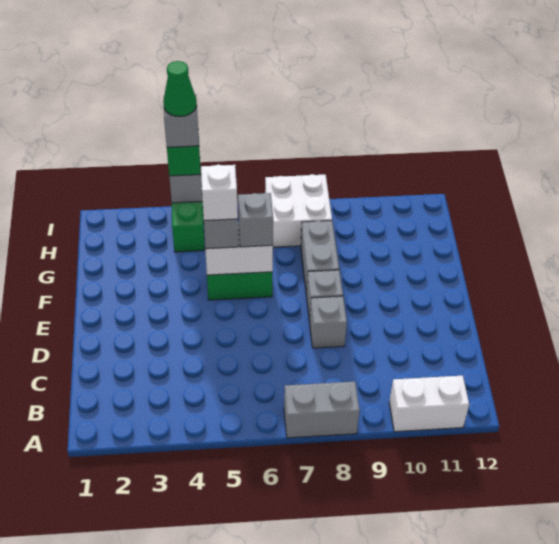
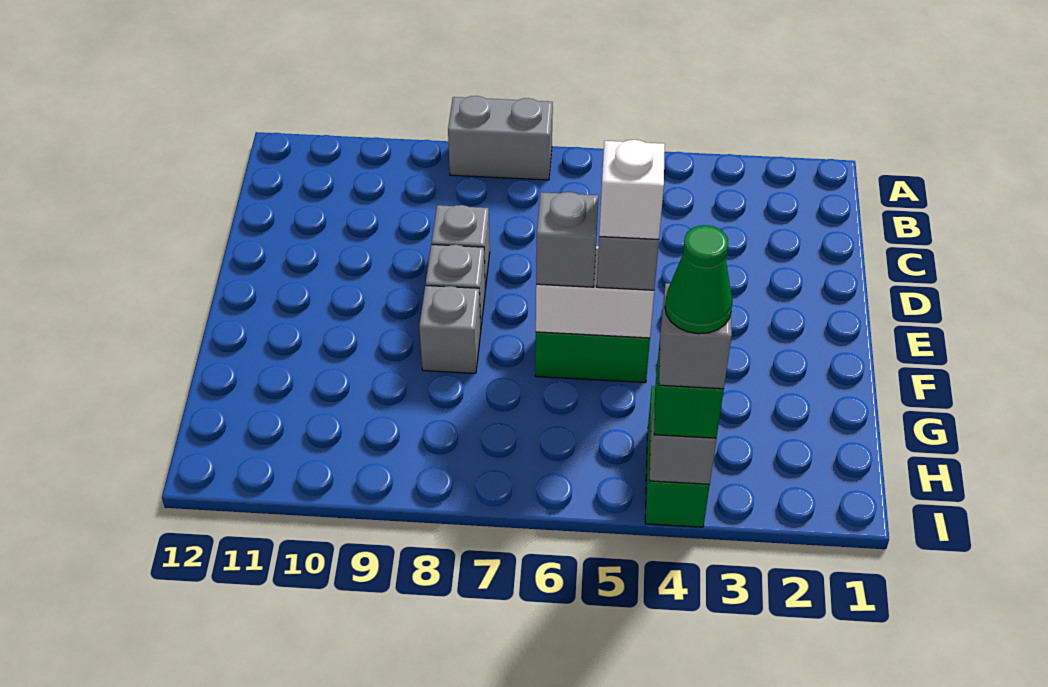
white 1x2 brick [389,376,469,432] -> none
grey 1x2 brick [301,221,339,295] -> grey 1x1 brick [419,286,481,373]
white 2x2 brick [265,174,332,247] -> none

